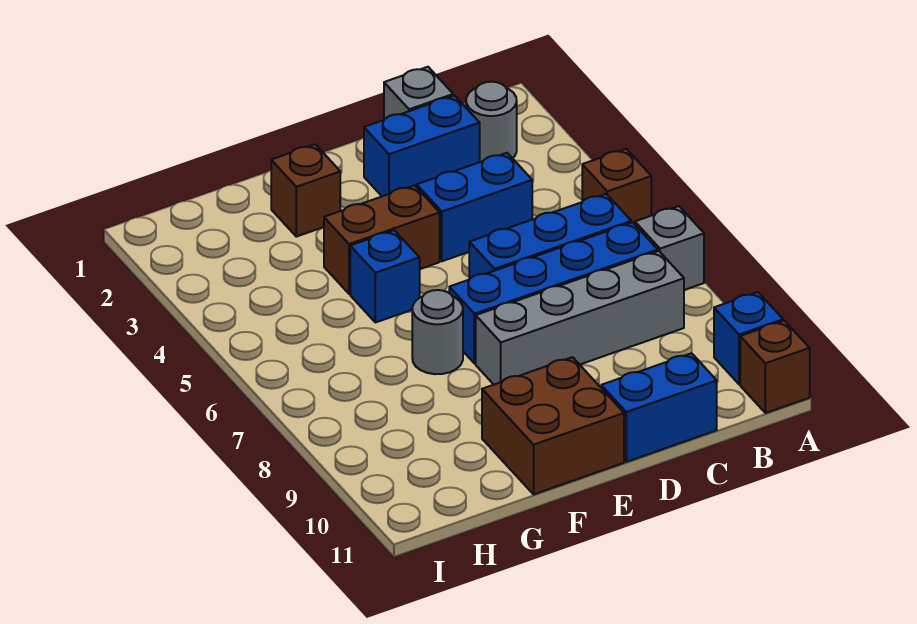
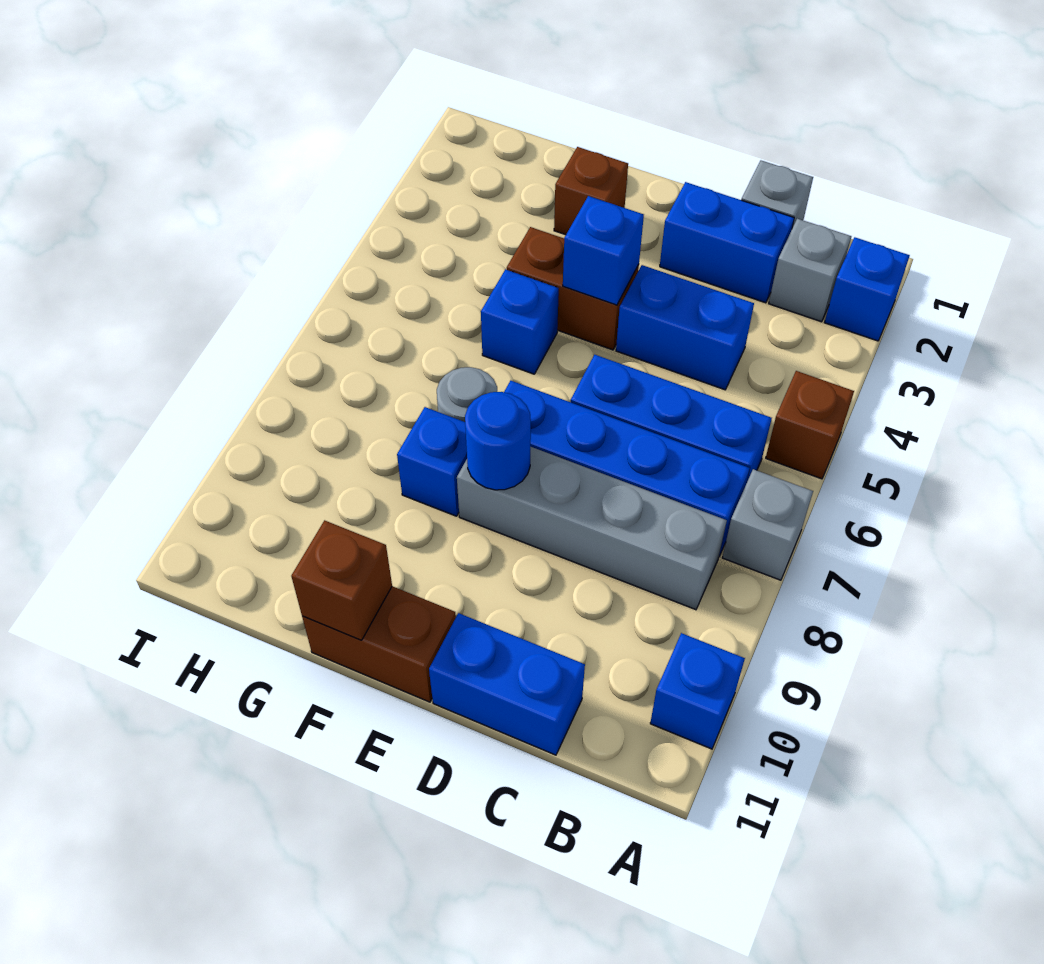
none -> blue 1x1 brick [824,237,910,341]
brown 1x1 brick [740,321,810,413] -> brown 1x1 brick moved to [291,520,392,640]
grey 1x1 round brick [466,82,517,162] -> grey 1x1 brick [769,219,851,322]
none -> blue 1x1 brick [563,196,644,305]
none -> blue 1x1 round brick [465,392,531,490]
brown 2x2 brick [482,357,624,494] -> brown 1x2 brick [302,586,456,702]
none -> blue 1x1 brick [397,407,467,516]

